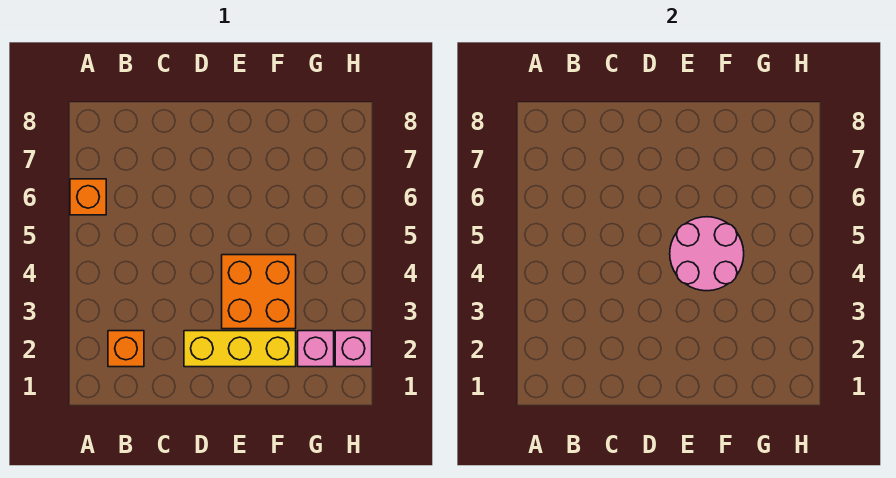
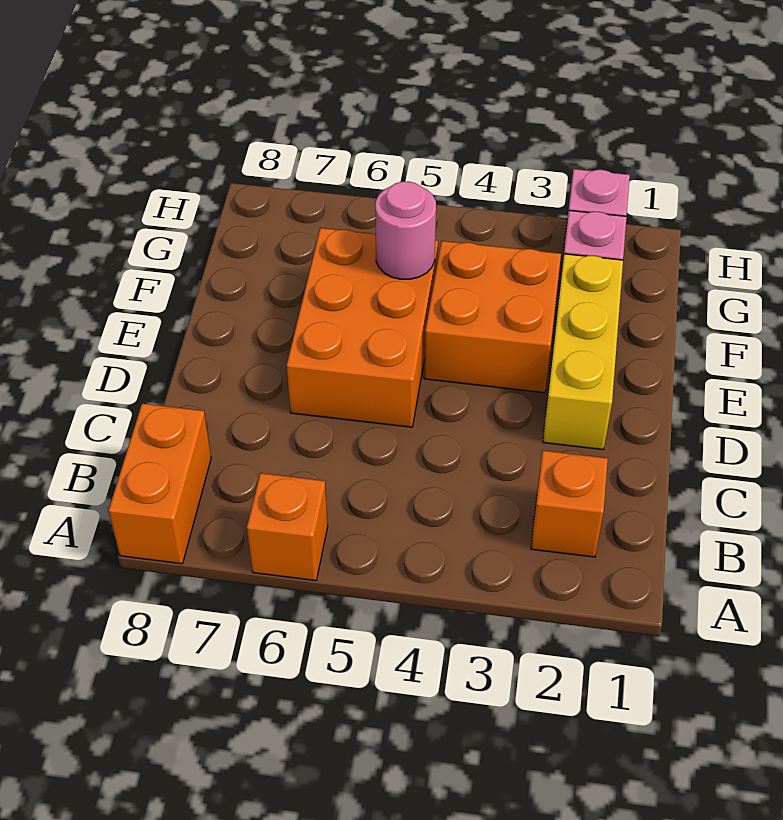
none -> orange 1x2 brick [109,404,211,564]
none -> orange 2x3 brick [287,228,438,427]
pink 2x2 round brick [670,217,744,291] -> pink 1x1 round brick [375,181,436,279]

